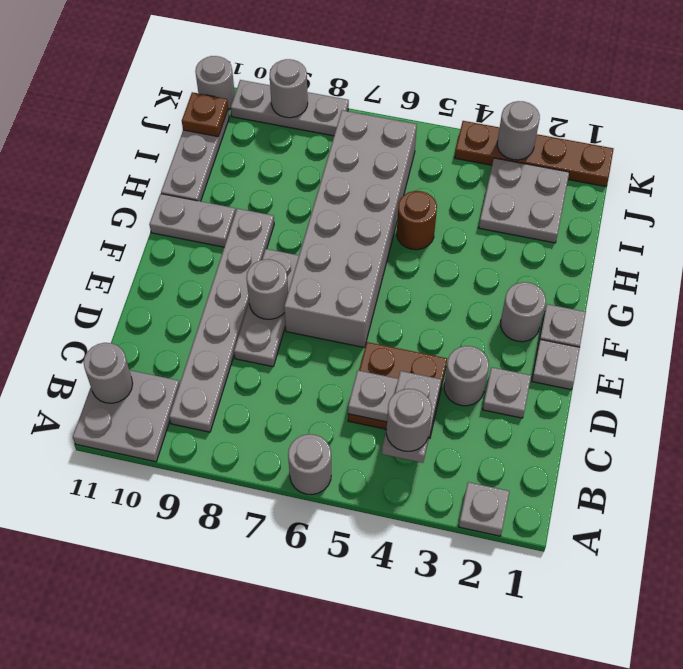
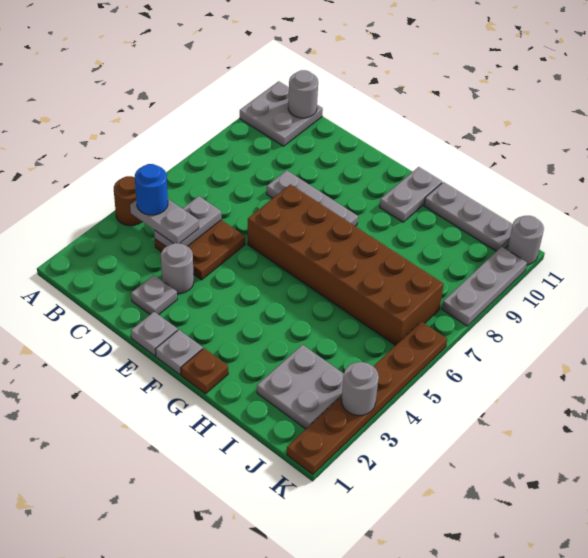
grey 1x1 plate [459,482,509,536] -> none
grey 1x1 round brick [288,434,331,495] -> none
grey 1x1 round brick [386,389,432,451] -> blue 1x1 round brick [135,164,168,215]
grey 1x6 plate [169,209,274,432] -> none
grey 2x6 brick [284,110,417,348] -> brown 2x6 brick [248,184,444,345]
grey 1x1 round brick [246,259,288,319] -> none
grey 1x1 round brick [501,282,546,342] -> none
brown 1x1 round brick [397,191,437,250] -> brown 1x1 round brick moved to [114,176,142,226]
brown 1x1 plate [182,92,228,137] -> brown 1x1 plate moved to [181,348,228,394]
brown 1x4 plate [455,121,614,187] -> brown 1x6 plate [287,322,447,474]
grey 1x1 round brick [270,59,308,118] -> none

